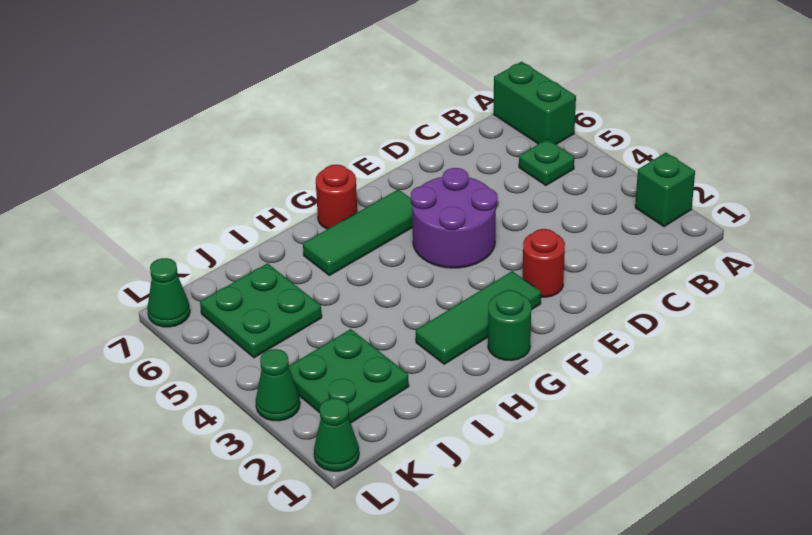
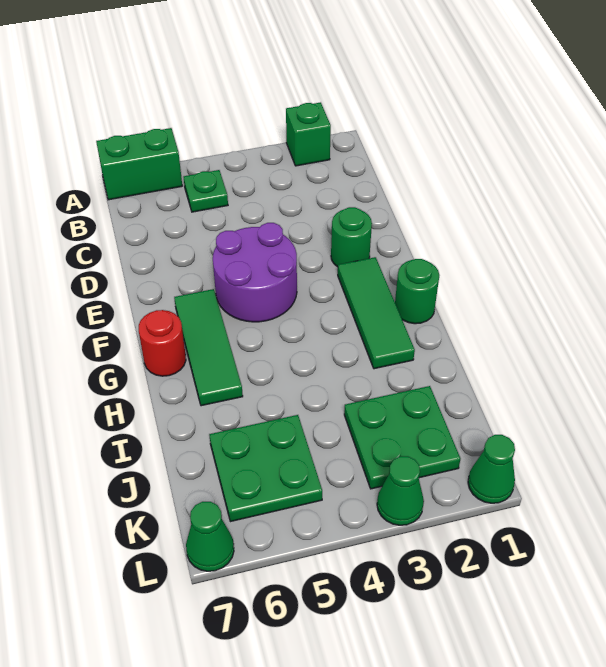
red 1x1 round brick [523,229,565,297] -> green 1x1 round brick [331,207,372,267]

